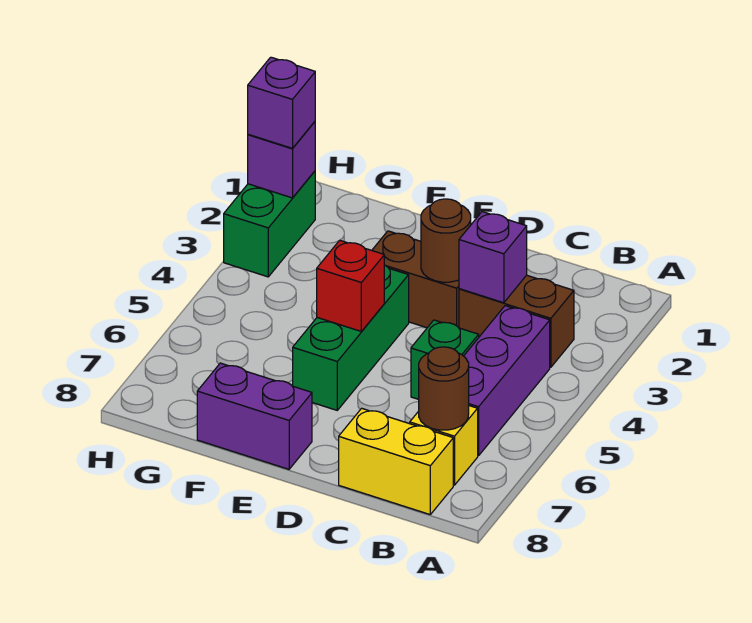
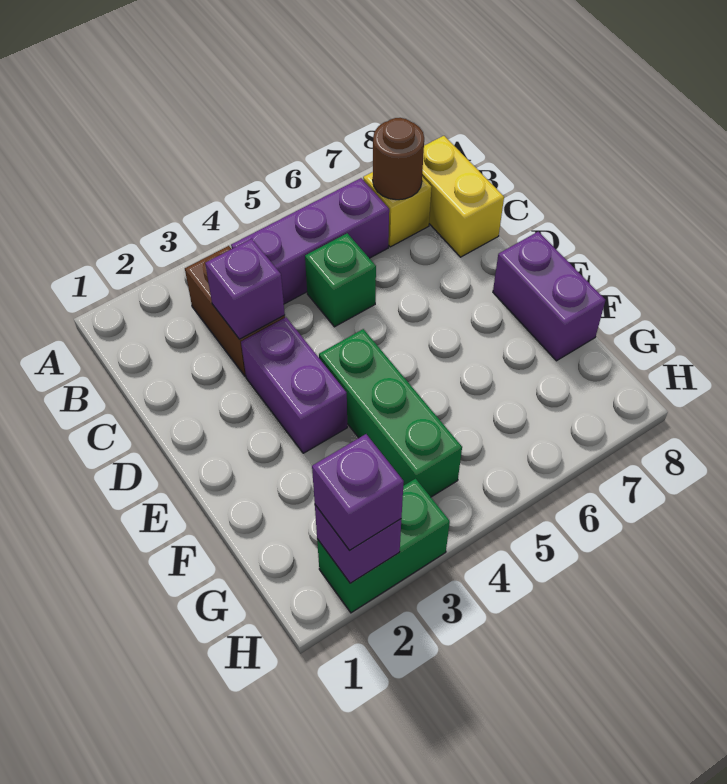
brown 1x2 brick [372,231,459,328] -> purple 1x2 brick [241,317,347,453]
brown 1x1 round brick [421,199,471,282] -> none
green 1x3 brick [293,265,409,410] -> green 1x3 brick turned to [319,329,462,497]
red 1x1 brick [317,240,384,332] -> none

